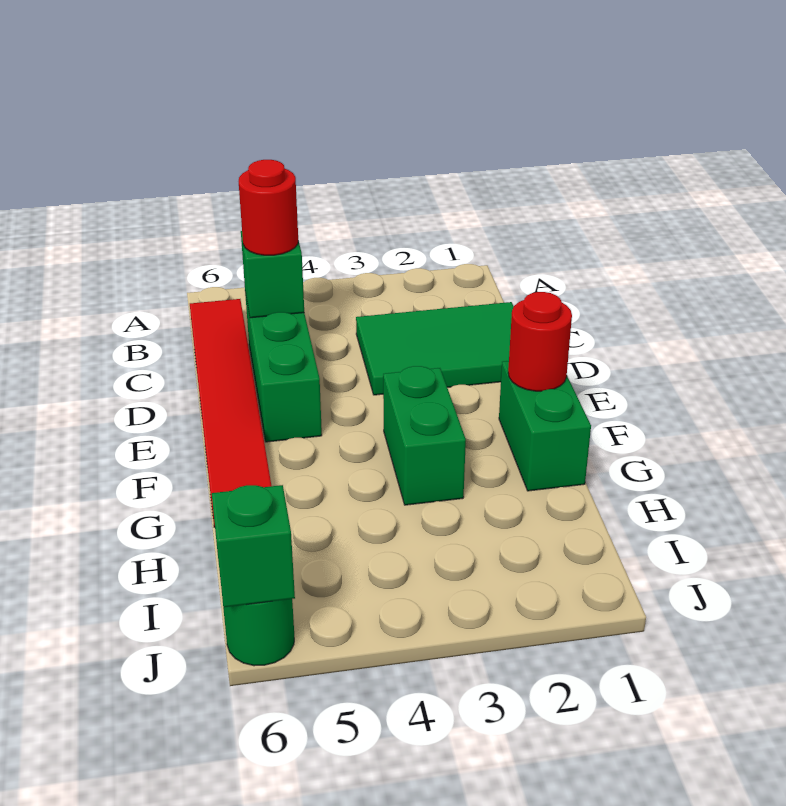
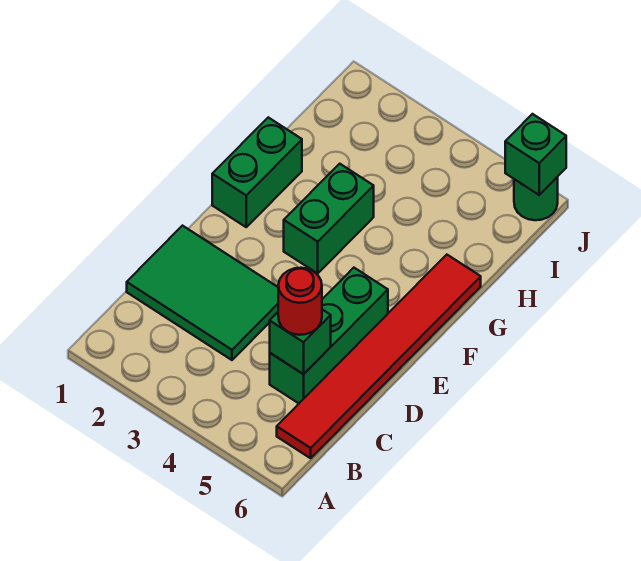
red 1x1 round brick [508,292,572,391] -> none

